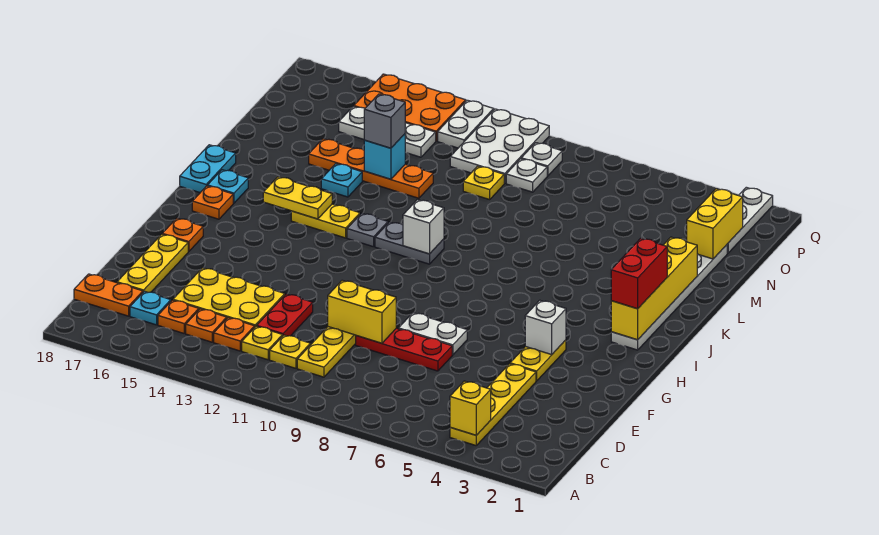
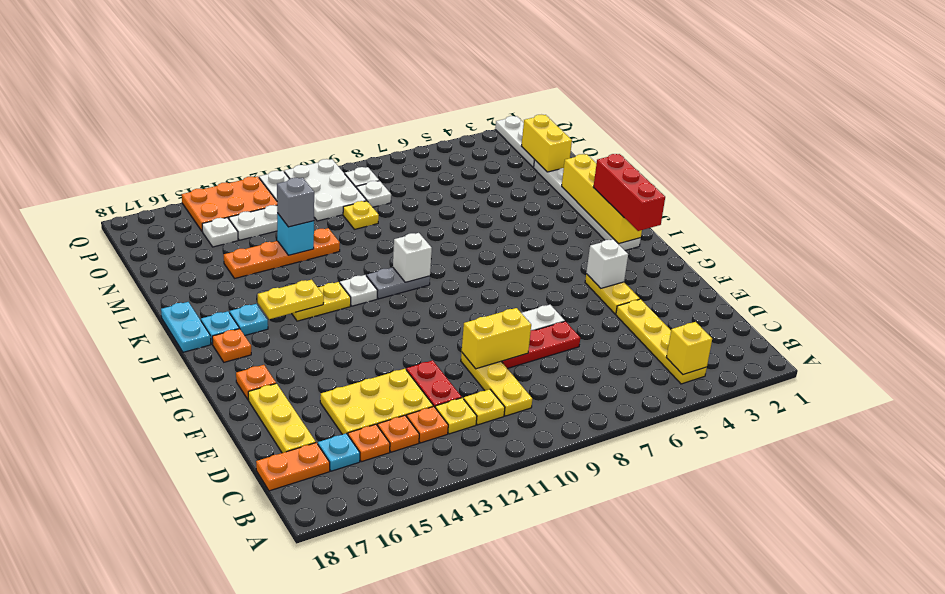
red 1x2 brick [611,238,667,309] -> red 1x3 brick [593,154,665,231]
grey 1x1 plate [347,213,388,247] -> white 1x1 plate [340,275,378,306]
cyan 1x1 plate [321,164,362,197] -> cyan 1x1 plate moved to [230,304,268,335]

